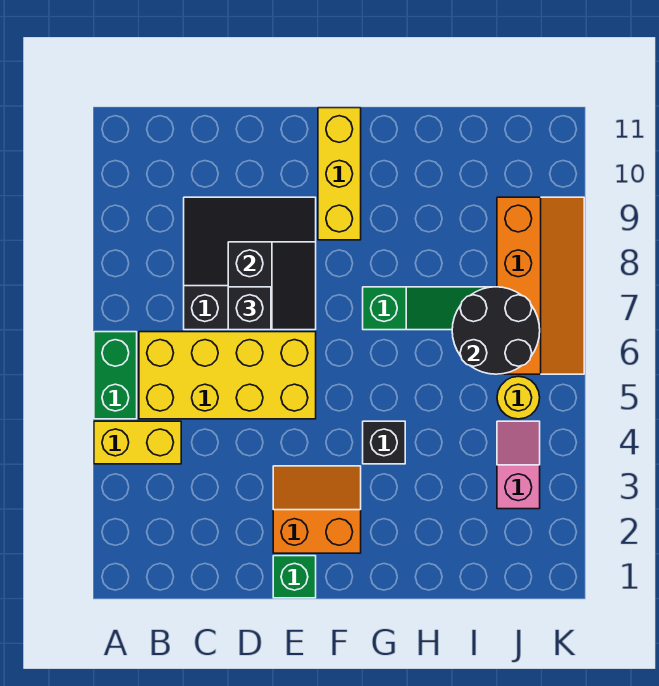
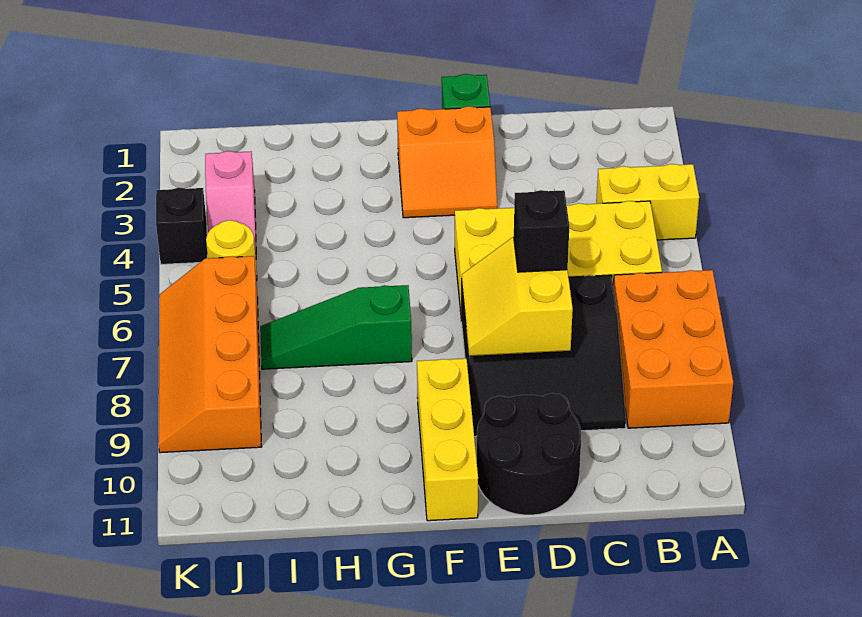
green 1x2 brick [94,332,137,419] -> none
none -> orange 2x3 brick [613,270,733,428]
black 2x2 slope [228,242,316,330] -> yellow 2x2 slope [462,237,573,356]
black 1x1 brick [363,421,405,464] -> black 1x1 brick moved to [156,188,207,264]
black 2x2 round brick [452,287,540,374] -> black 2x2 round brick moved to [477,393,581,515]

